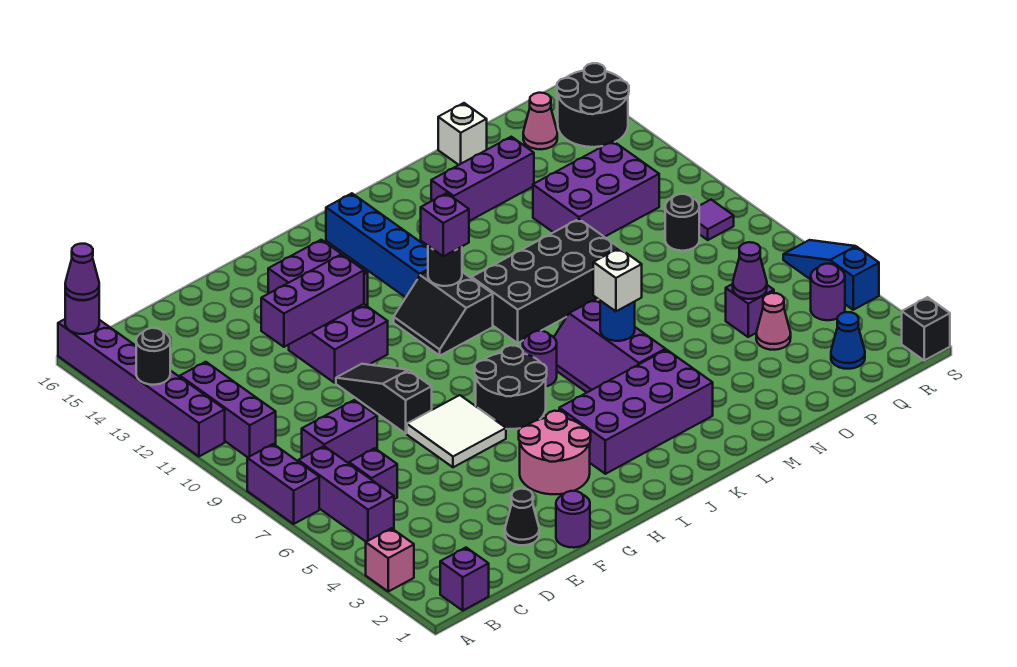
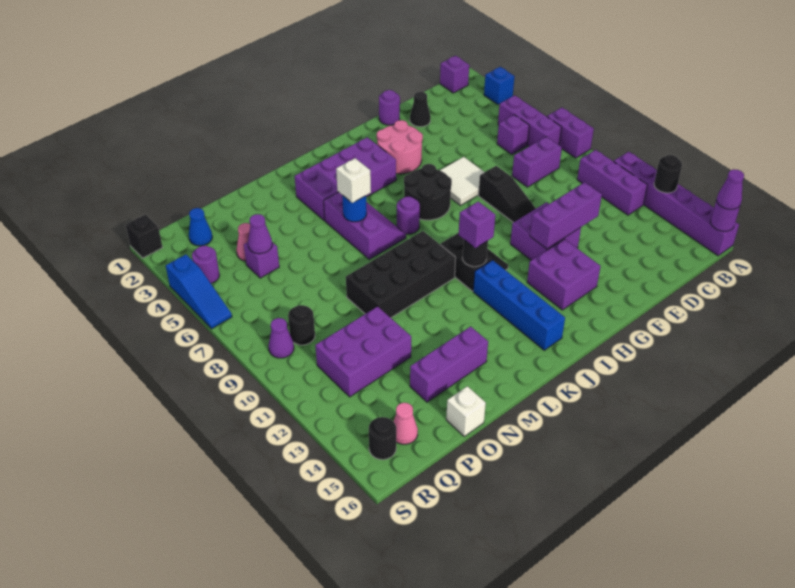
pink 1x1 brick [366,528,414,591] -> blue 1x1 brick [484,67,515,105]
purple 1x1 tile [699,200,734,240] -> purple 1x1 cone [269,318,294,358]
black 2x2 round brick [557,63,629,147] -> black 1x1 round brick [369,417,396,460]

